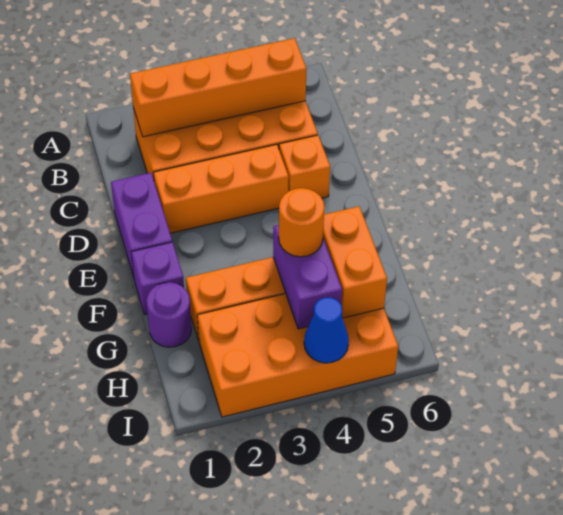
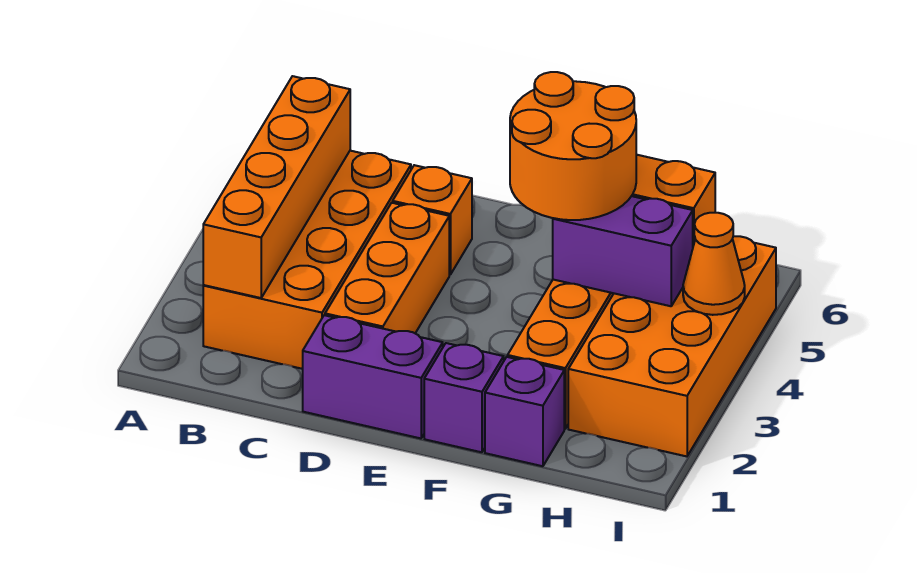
purple 1x1 round brick [146,282,192,347] -> purple 1x1 brick [485,357,564,466]
orange 1x1 round brick [279,188,324,257] -> orange 2x2 round brick [510,72,636,220]
blue 1x1 cone [304,298,349,363] -> orange 1x1 cone [683,213,745,315]

